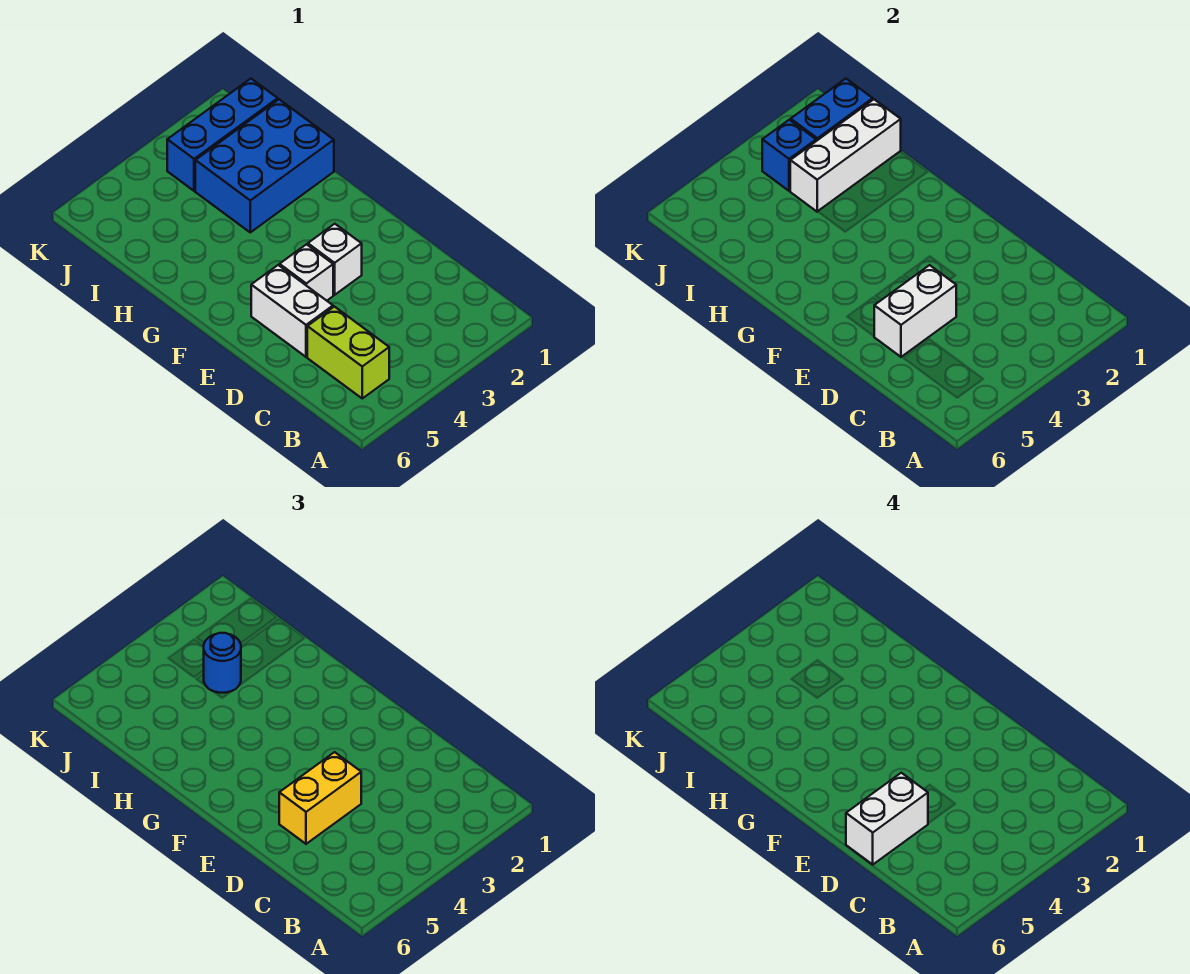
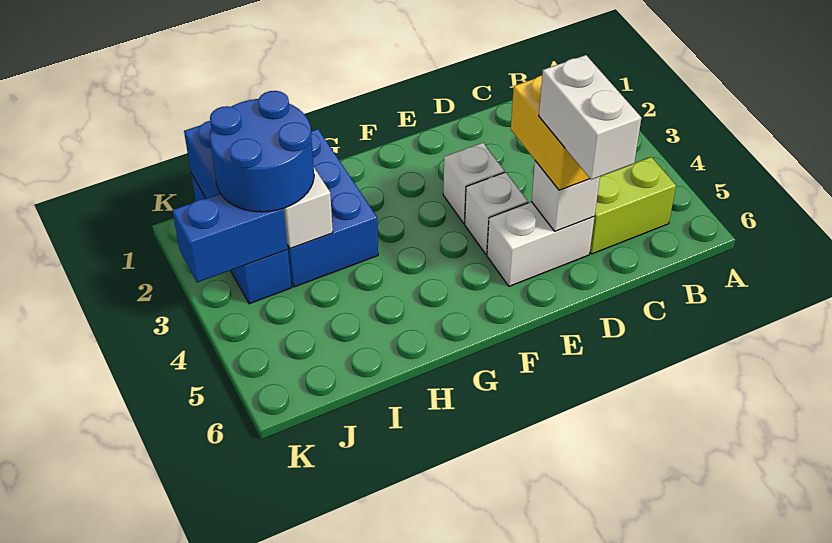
white 1x2 brick [874,265,956,357] -> white 1x1 brick [531,161,600,231]
blue 1x1 round brick [203,633,241,693] -> blue 2x2 round brick [210,91,314,212]
blue 1x1 brick [762,120,816,191] -> blue 1x2 brick [172,193,288,282]

